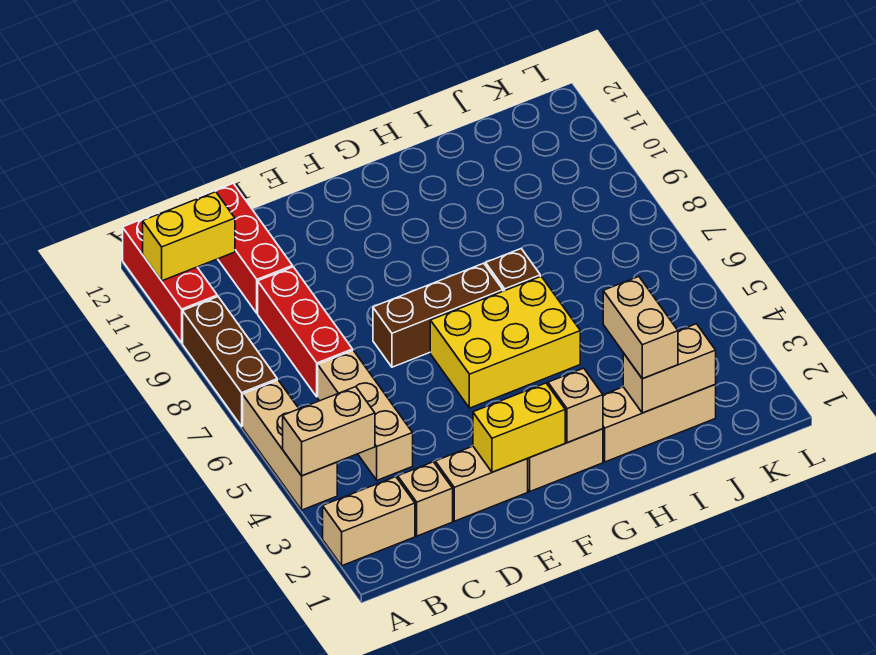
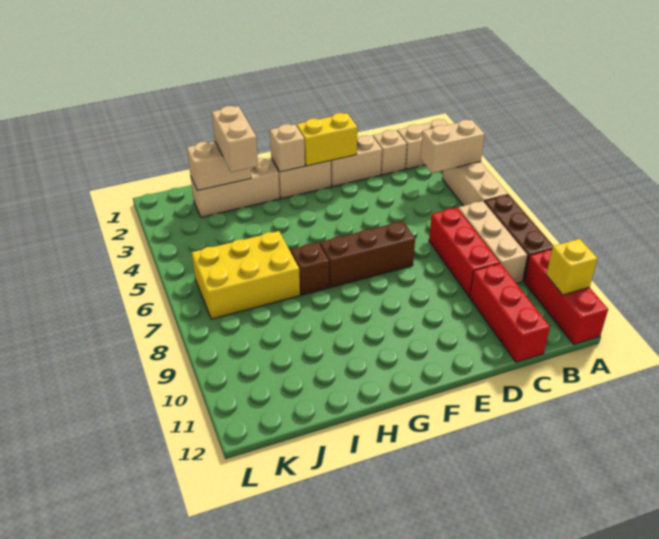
yellow 1x2 brick [143,192,235,281] -> yellow 1x1 brick [546,239,597,295]
tan 1x3 brick [318,350,413,480] -> tan 1x3 brick moved to [458,201,527,283]
yellow 2x3 brick [430,276,580,408] -> yellow 2x3 brick moved to [192,231,300,319]

